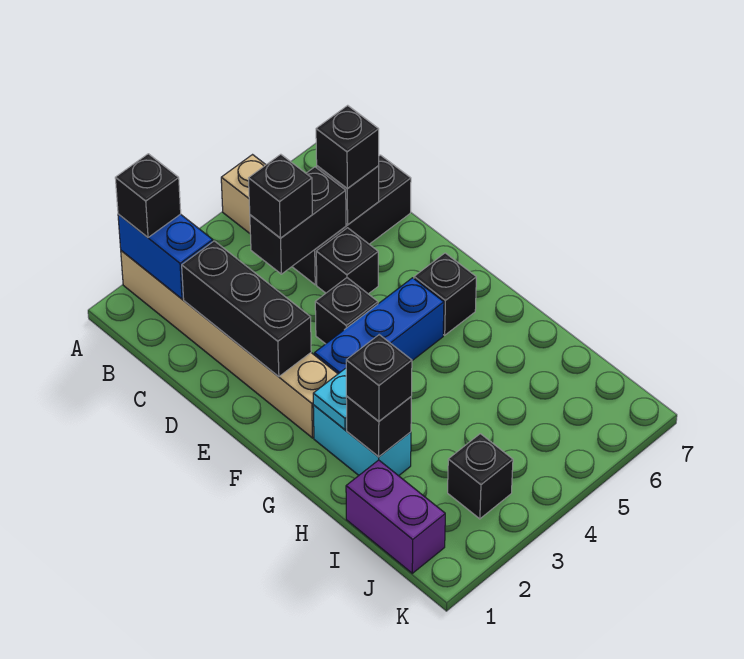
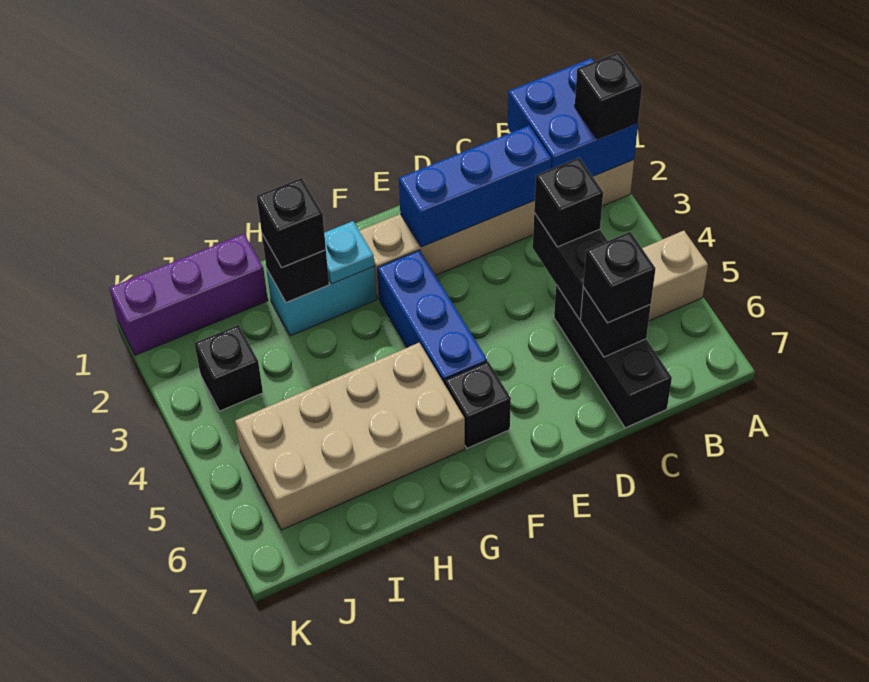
blue 1x2 brick [118,214,213,299] -> blue 2x2 brick [508,58,638,176]
black 1x3 brick [182,241,311,377] -> blue 1x3 brick [399,126,551,247]
black 1x1 brick [316,228,378,294] -> none
black 1x1 brick [315,278,378,344] -> none
none -> tan 2x4 brick [235,343,465,530]
purple 1x2 brick [346,460,445,573] -> purple 1x3 brick [110,234,268,355]

